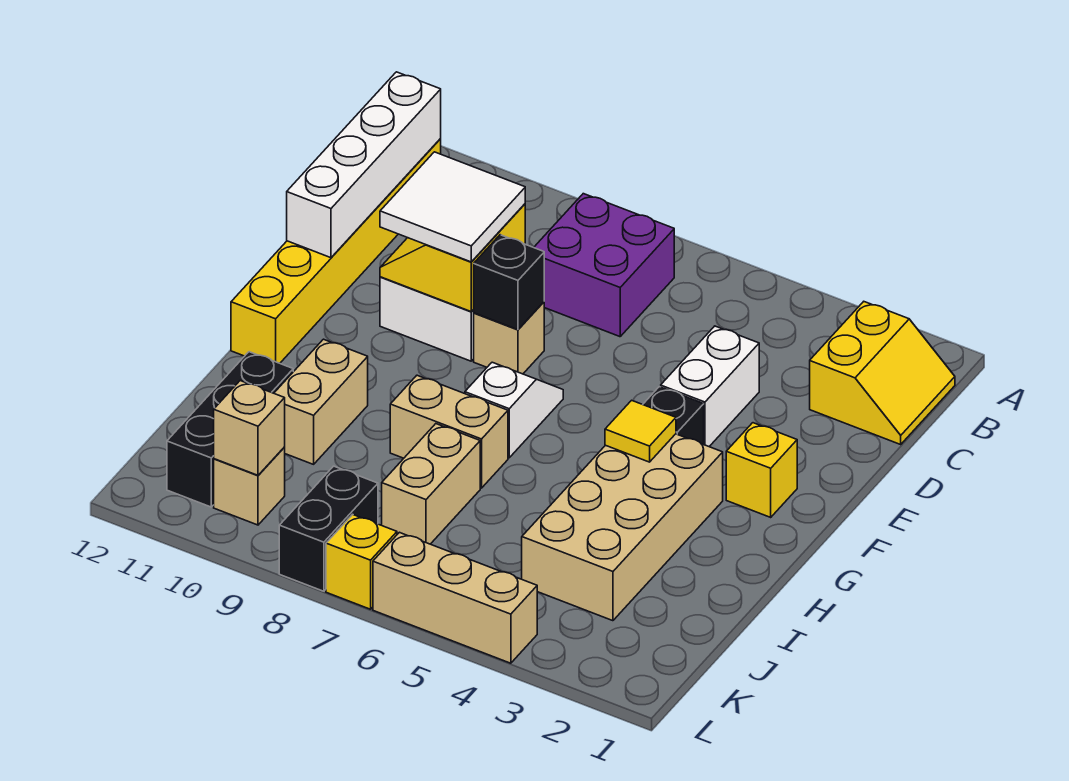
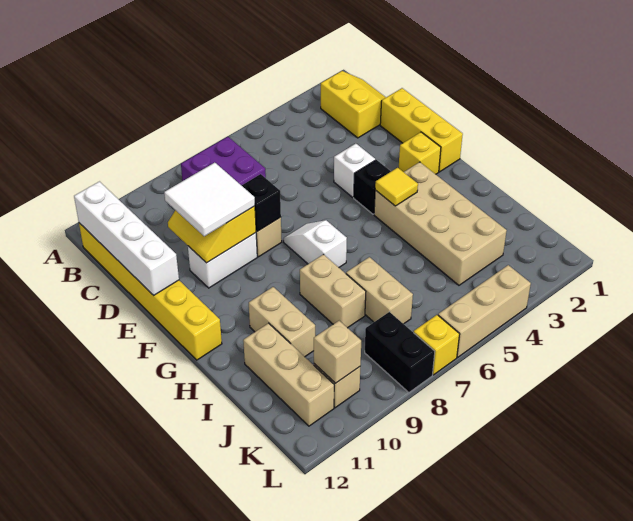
none -> yellow 1x3 brick [380,88,463,172]
white 1x2 brick [661,326,759,446] -> white 1x1 brick [334,144,375,197]
tan 1x2 brick [390,375,508,488] -> tan 1x2 brick turned to [300,254,366,328]
black 1x3 brick [167,352,293,507] -> tan 1x3 brick [243,323,334,426]

